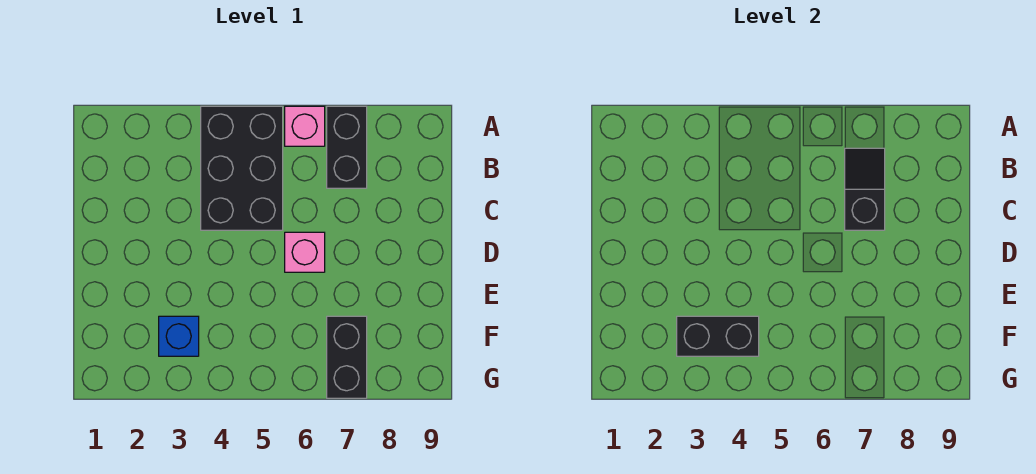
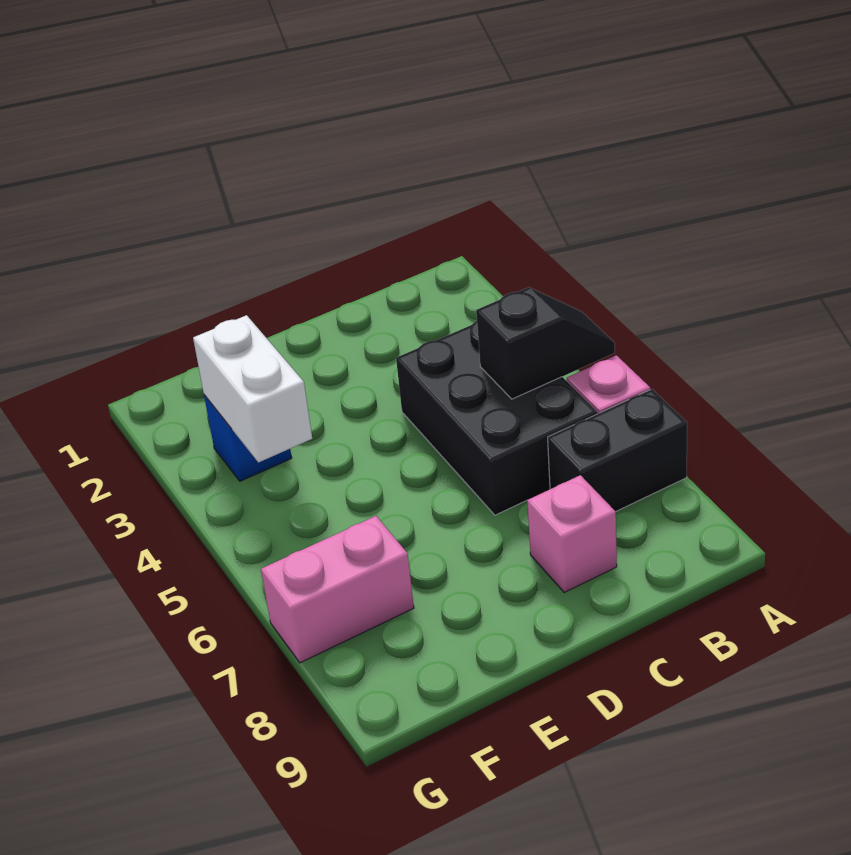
black 2x3 brick [201,106,283,230] -> black 2x3 brick turned to [396,321,597,515]
black 1x2 slope [845,148,885,230] -> black 1x2 slope moved to [476,287,615,399]
pink 1x1 brick [285,232,325,272] -> pink 1x1 brick moved to [527,475,617,592]
black 1x2 brick [677,316,759,356] -> white 1x2 brick [193,315,312,462]
black 1x2 brick [327,316,367,398] -> pink 1x2 brick [261,516,414,663]

